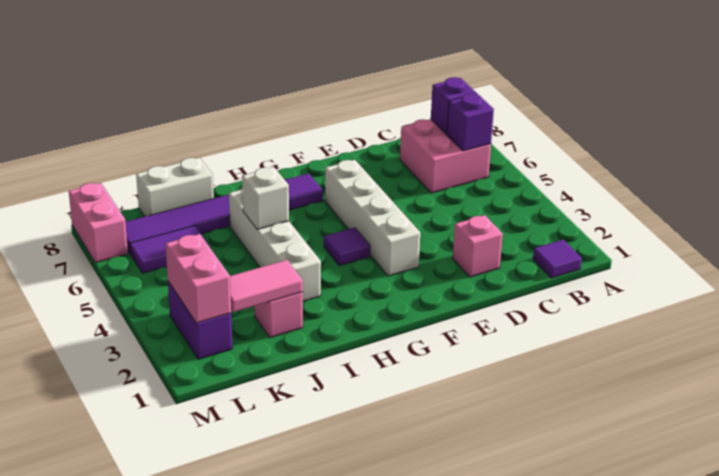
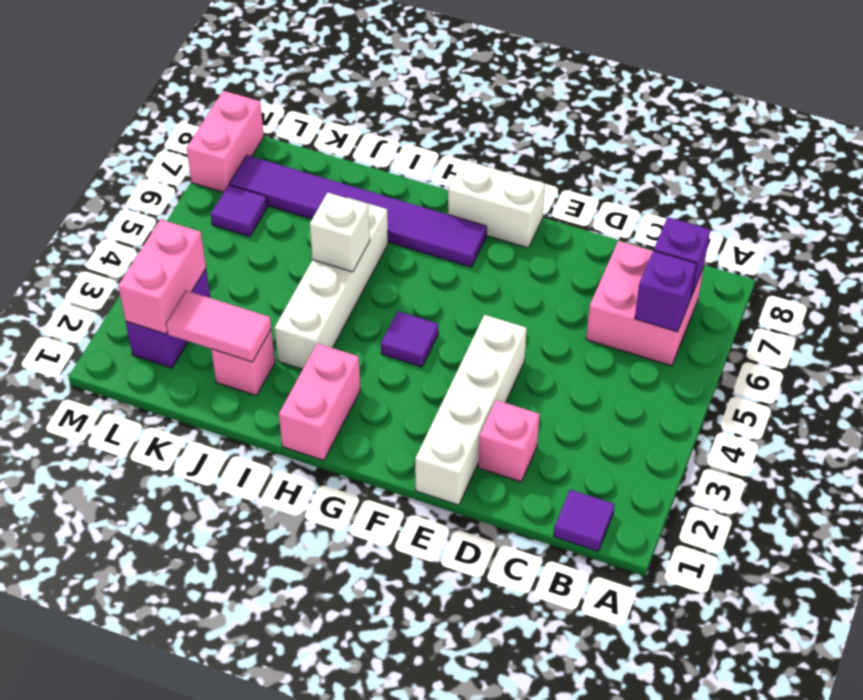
white 1x4 brick [325,160,420,276] -> white 1x4 brick moved to [415,315,527,505]
none -> pink 1x2 brick [279,343,361,460]
white 1x2 brick [136,158,214,216] -> white 1x2 brick moved to [448,160,545,248]
purple 1x2 tile [129,226,208,273] -> purple 1x1 tile [211,185,267,237]

